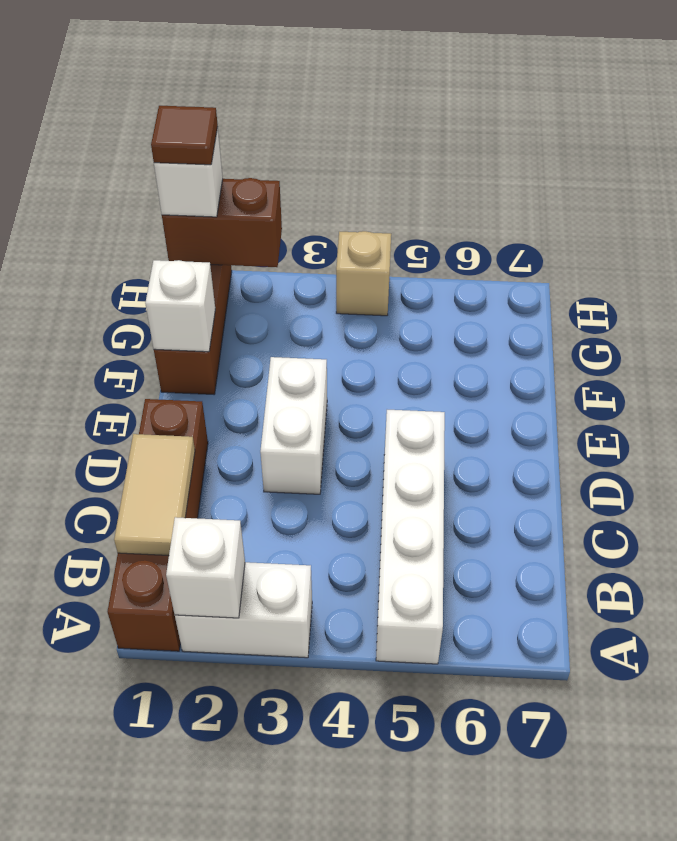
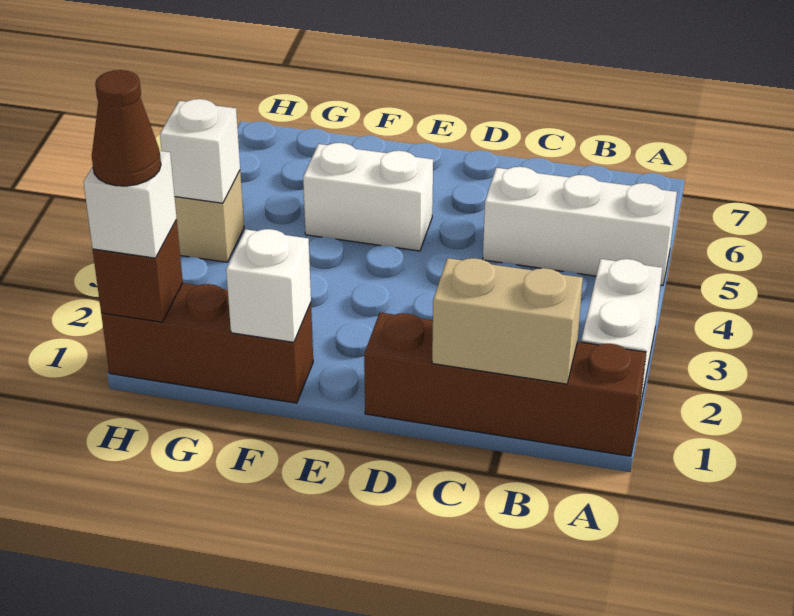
white 1x1 brick [166,517,245,618] -> white 1x1 brick moved to [160,99,240,203]
white 1x4 brick [376,410,445,664] -> white 1x3 brick [483,167,677,286]
tan 1x2 tile [114,434,195,555] -> tan 1x2 brick [432,258,583,384]
white 1x2 brick [260,357,327,494] -> white 1x2 brick moved to [303,143,433,251]
brown 1x2 brick [162,178,282,267] -> brown 1x1 brick [93,220,183,322]
brown 1x1 tile [151,106,218,165] -> brown 1x1 cone [92,70,161,186]

